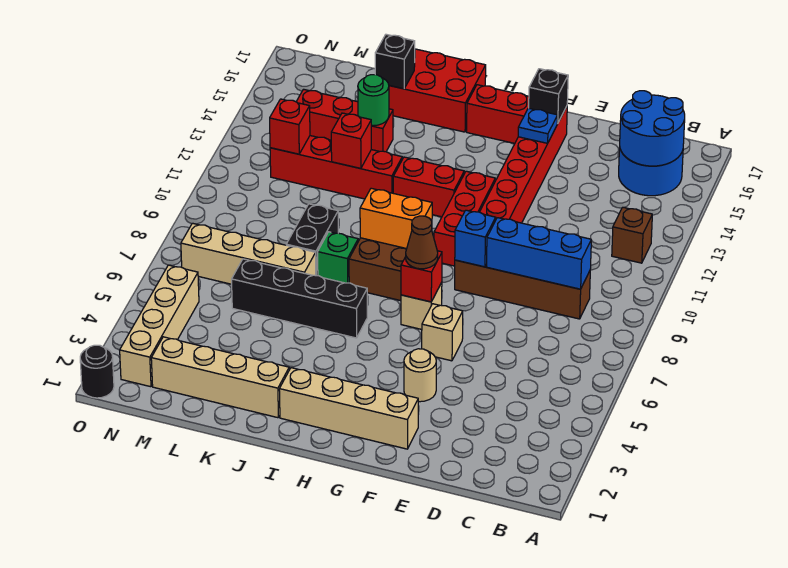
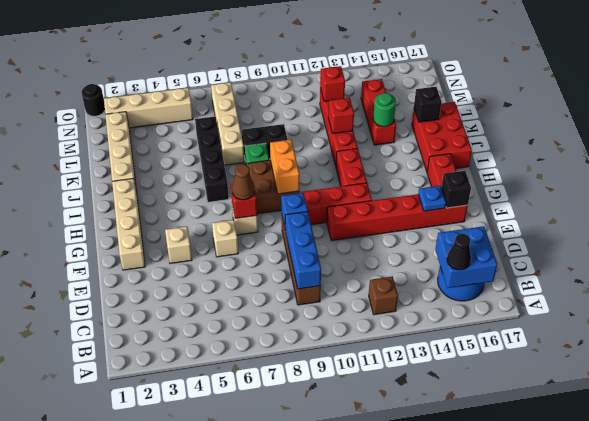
blue 2x2 round brick [620,91,685,166] -> blue 2x2 brick [435,226,497,288]
none -> black 1x1 cone [447,234,471,270]
tan 1x1 round brick [404,349,436,402] -> tan 1x1 brick [165,226,192,264]

